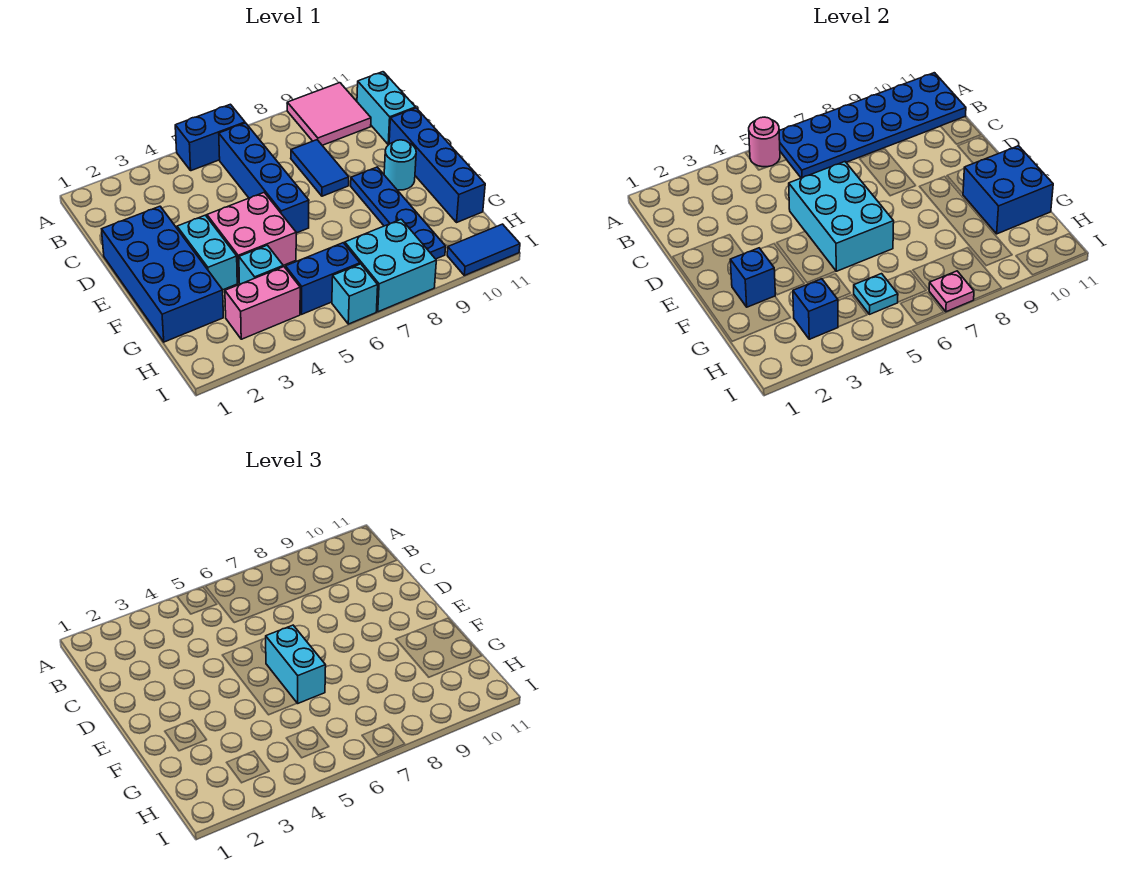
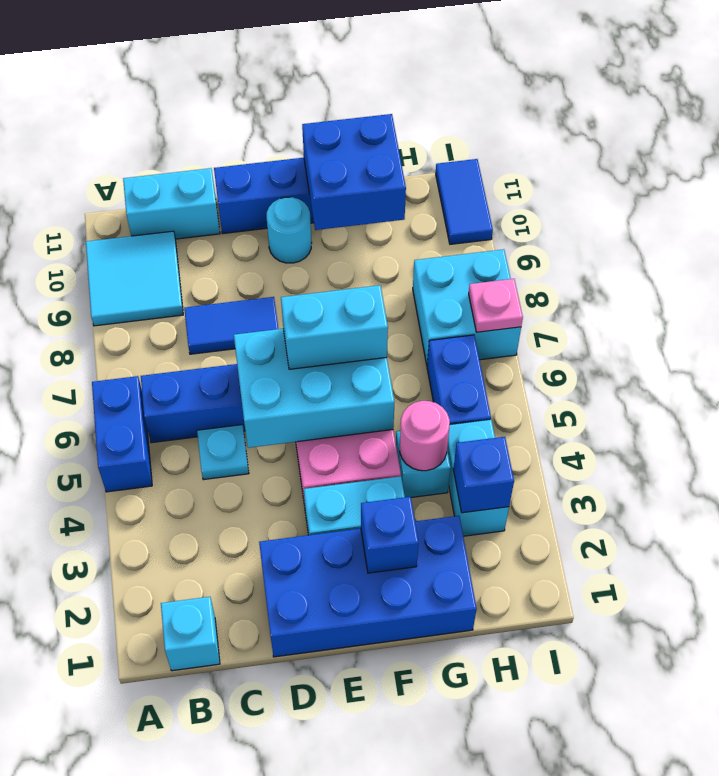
pink 1x1 round brick [749,117,780,167] -> pink 1x1 round brick moved to [400,401,450,471]
blue 2x6 plate [779,73,966,178] -> none
pink 2x2 tile [287,83,371,145] -> cyan 2x2 tile [86,231,183,326]
blue 1x4 plate [351,167,446,259] -> none
pink 1x2 brick [225,267,300,339] -> cyan 1x2 brick [447,420,509,536]
cyan 1x1 plate [854,274,898,314] -> cyan 1x1 plate moved to [197,425,249,480]
cyan 1x1 brick [332,264,378,324] -> cyan 1x1 brick moved to [161,597,220,671]

